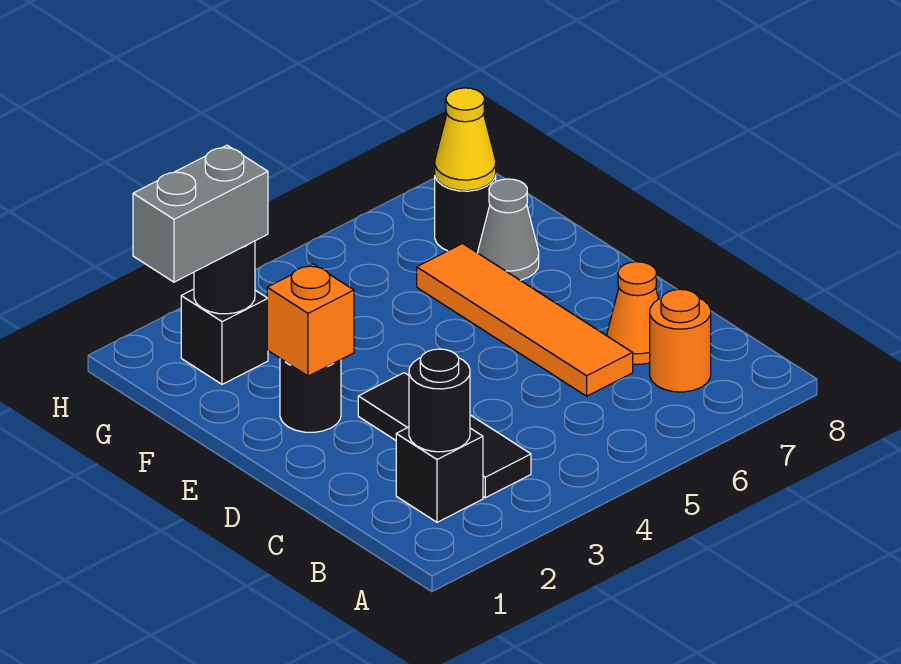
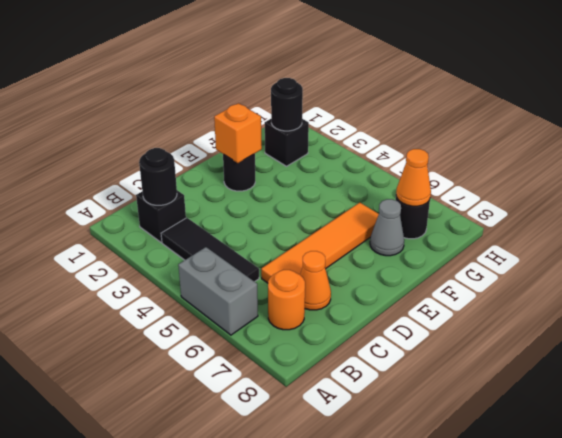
black 1x3 tile [358,373,531,498] -> black 1x3 tile turned to [161,218,259,282]
grey 1x2 brick [133,145,268,282] -> grey 1x2 brick moved to [178,247,258,335]
yellow 1x1 cone [435,88,496,191] -> orange 1x1 cone [396,149,431,206]

